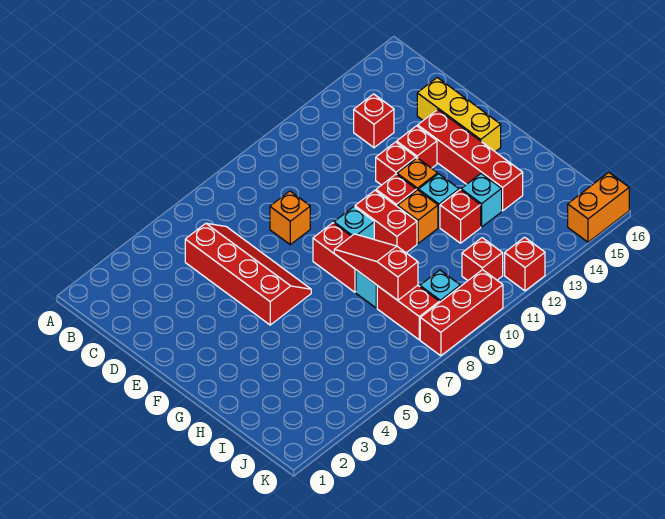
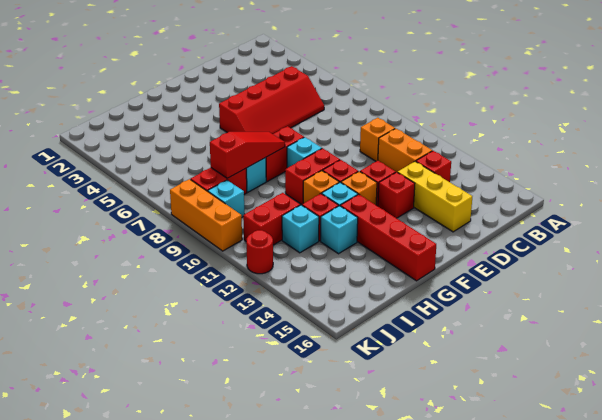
orange 1x1 brick [270,191,310,245] -> orange 1x1 brick moved to [360,118,395,161]
yellow 1x3 brick [417,78,501,152] -> yellow 1x3 brick turned to [398,161,472,232]
red 1x4 brick [418,110,523,211] -> red 1x4 brick turned to [340,194,436,281]
none -> cyan 1x1 brick [282,205,319,253]
red 1x1 brick [462,238,503,280] -> red 1x2 brick [243,193,300,245]
red 1x3 brick [420,270,503,356] -> orange 1x3 brick [170,179,242,251]
red 1x1 brick [505,237,545,291] -> red 1x1 round brick [246,230,273,274]
orange 1x2 brick [568,172,629,242] -> orange 1x2 brick moved to [378,129,432,172]

